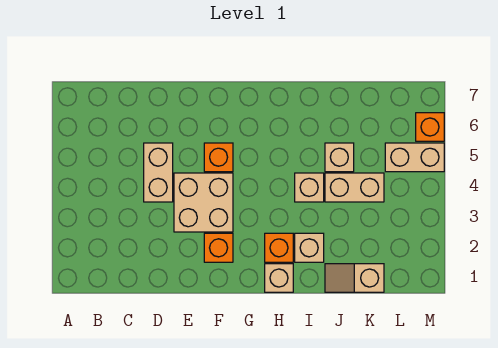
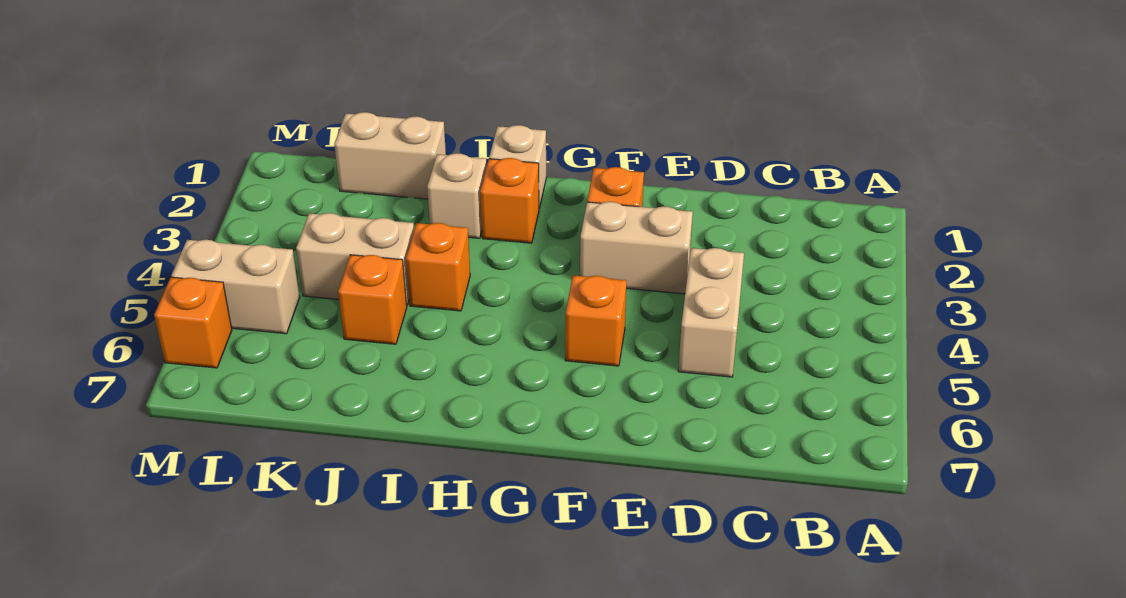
tan 2x2 brick [174,173,233,232] -> tan 1x2 brick [580,202,693,294]
tan 1x1 brick [295,173,324,202] -> orange 1x1 brick [406,223,470,311]
tan 1x2 slope [325,264,384,292] -> tan 1x2 brick [334,112,446,199]
tan 1x1 brick [325,143,354,172] -> orange 1x1 brick [338,255,407,344]

